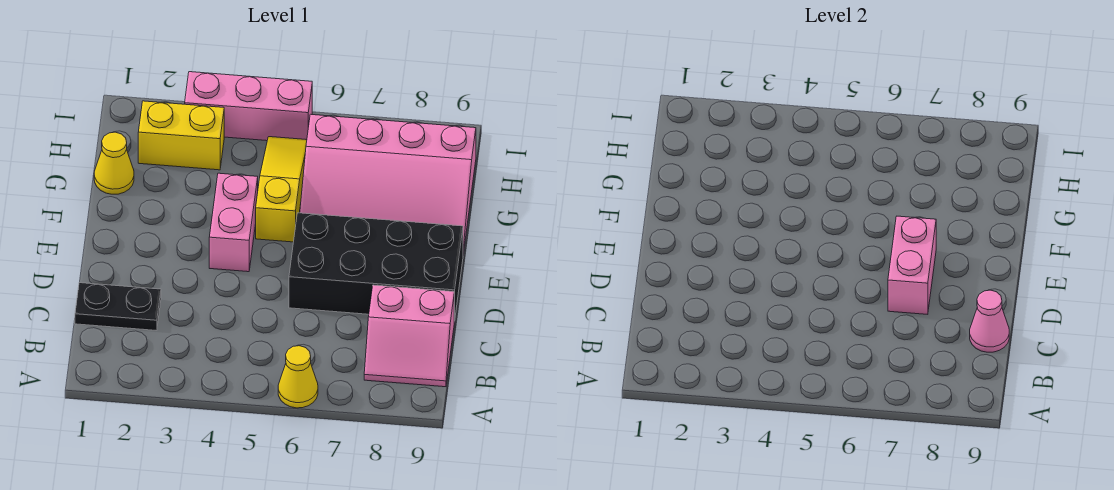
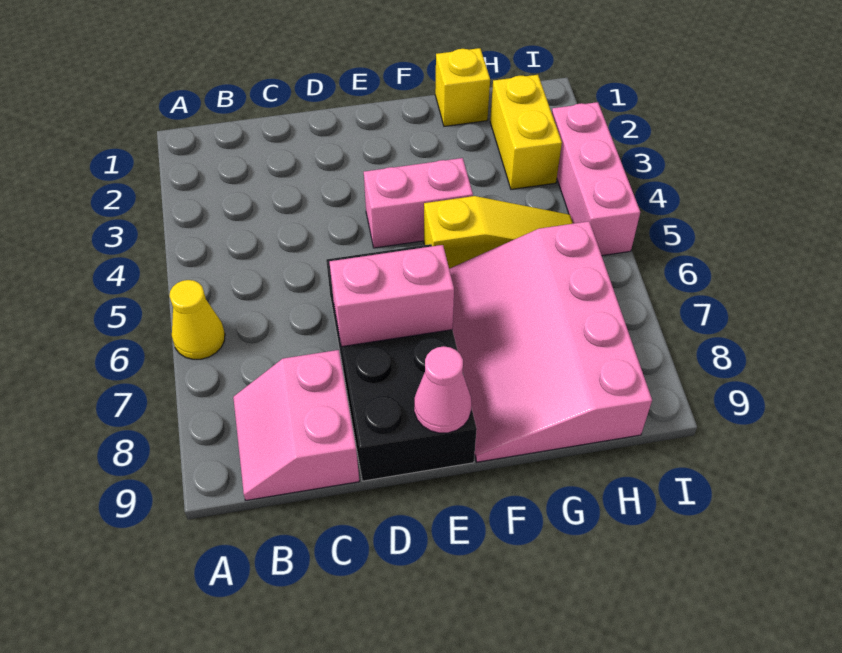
black 1x2 plate [75,283,161,331] -> none
pink 1x1 cone [970,290,1009,352] -> pink 1x1 cone moved to [414,346,472,433]
yellow 1x1 cone [94,132,134,194] -> yellow 1x1 brick [435,48,490,126]

